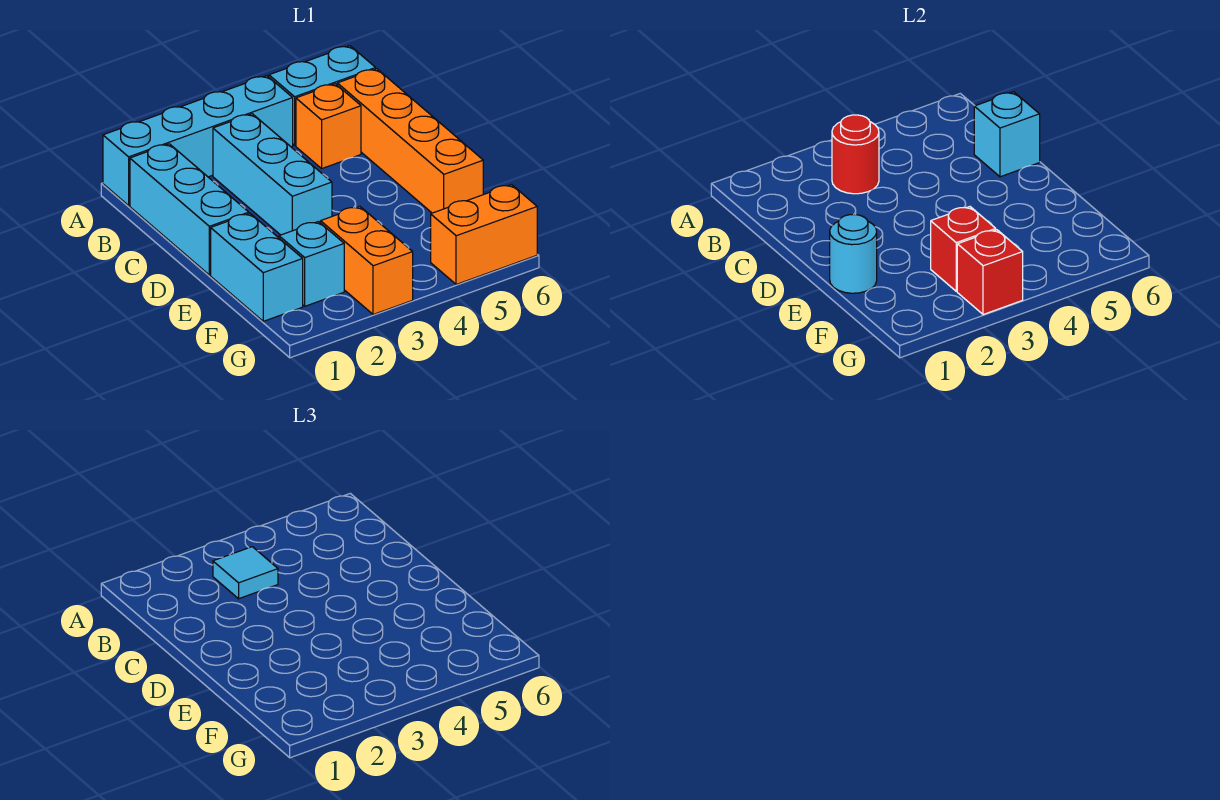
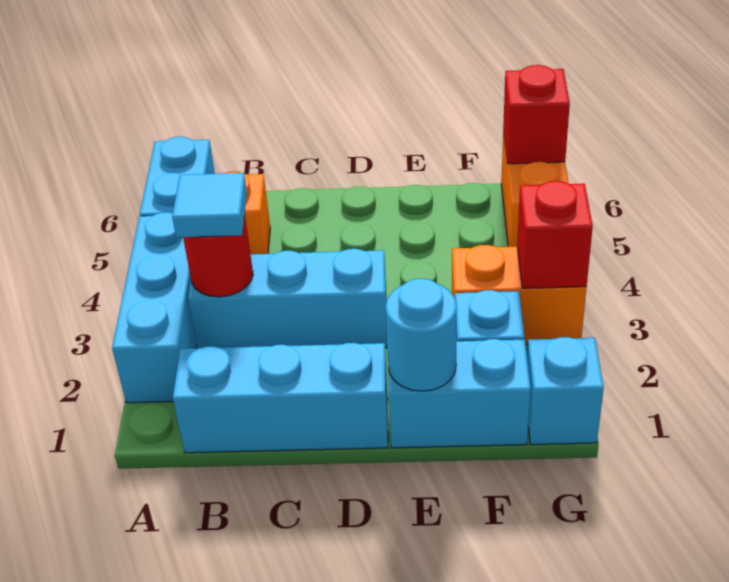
cyan 1x4 brick [103,76,293,205] -> cyan 1x3 brick [112,212,197,403]
orange 1x4 brick [337,69,483,213] -> none
cyan 1x1 brick [974,92,1040,177] -> cyan 1x1 brick moved to [527,337,604,445]
red 1x1 brick [931,207,996,291] -> red 1x1 brick moved to [503,65,570,164]

